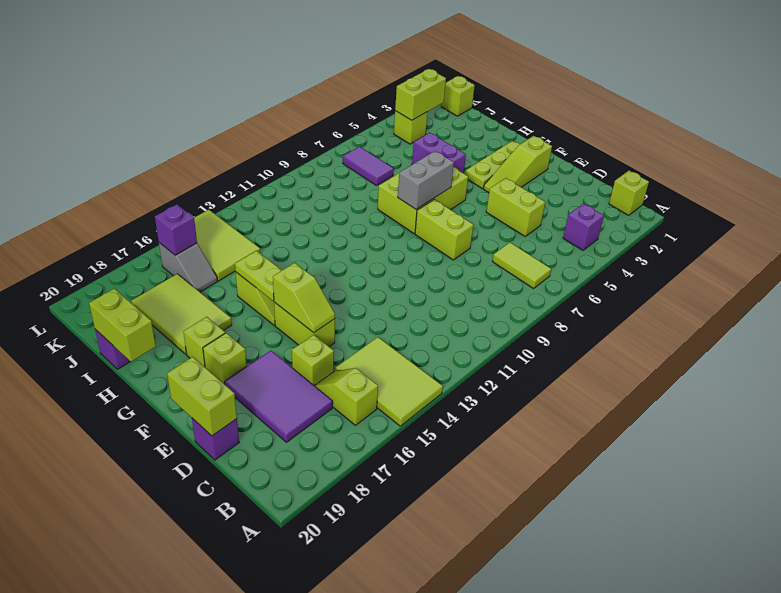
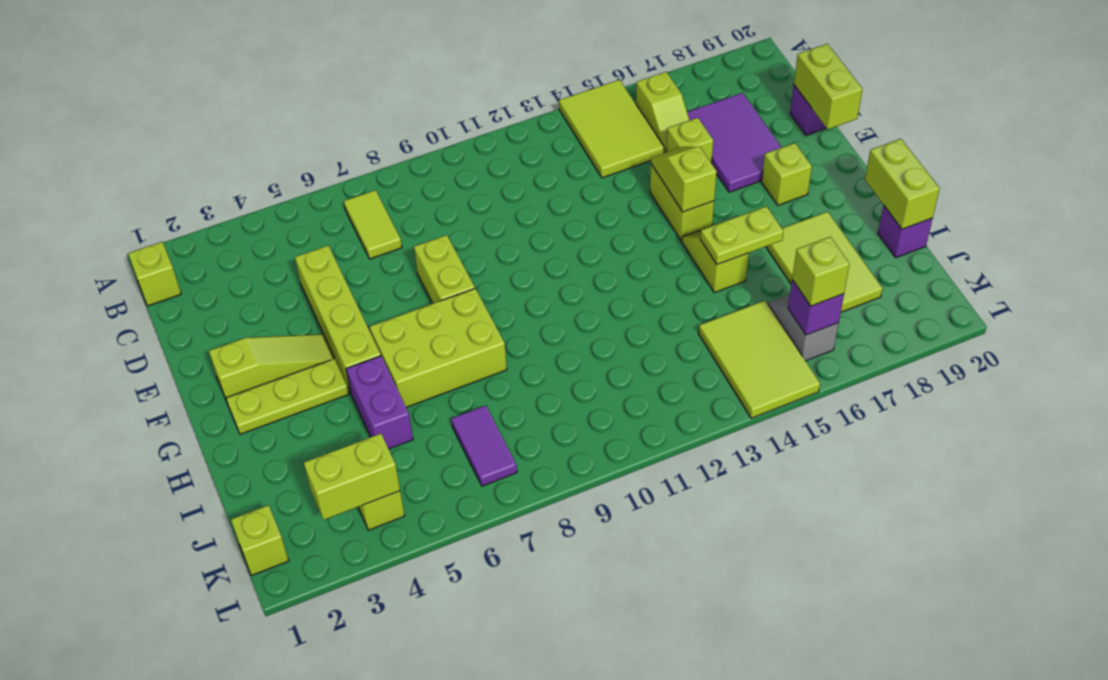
purple 1x1 brick [563,203,604,250] -> none
lime 1x2 brick [486,178,545,236] -> lime 1x4 brick [295,245,381,393]
grey 1x2 brick [398,151,454,209] -> none
lime 1x2 plate [235,251,282,301] -> lime 1x2 plate turned to [700,206,784,264]
lime 1x1 brick [183,317,225,367] -> lime 1x1 brick moved to [792,237,850,306]

